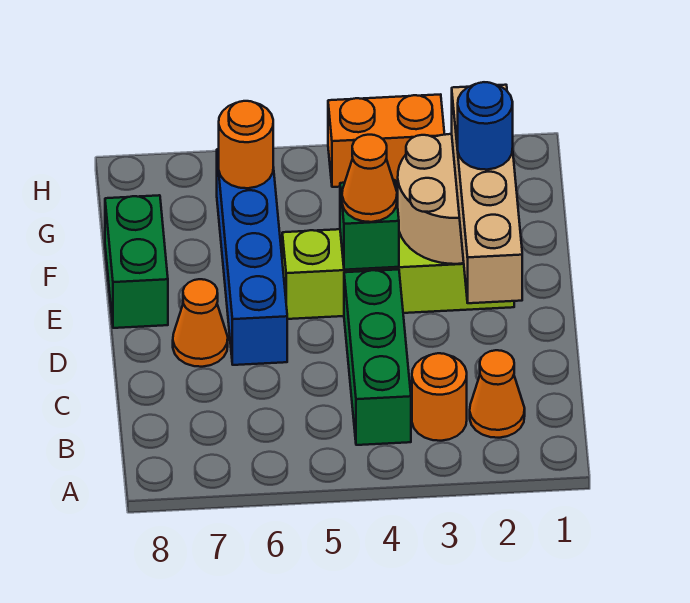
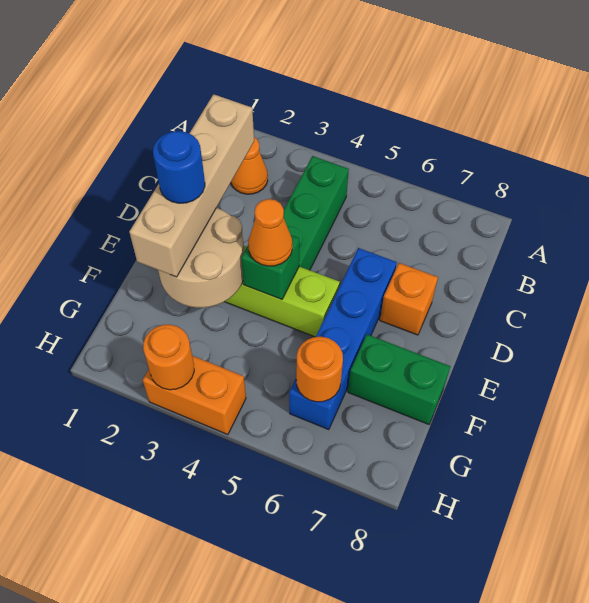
orange 1x1 round brick [412,353,467,441] -> orange 1x1 round brick moved to [143,324,194,390]
orange 1x1 cone [173,279,228,367] -> orange 1x1 brick [380,263,438,335]
green 1x2 brick [105,195,168,328] -> green 1x2 brick turned to [348,334,451,424]

